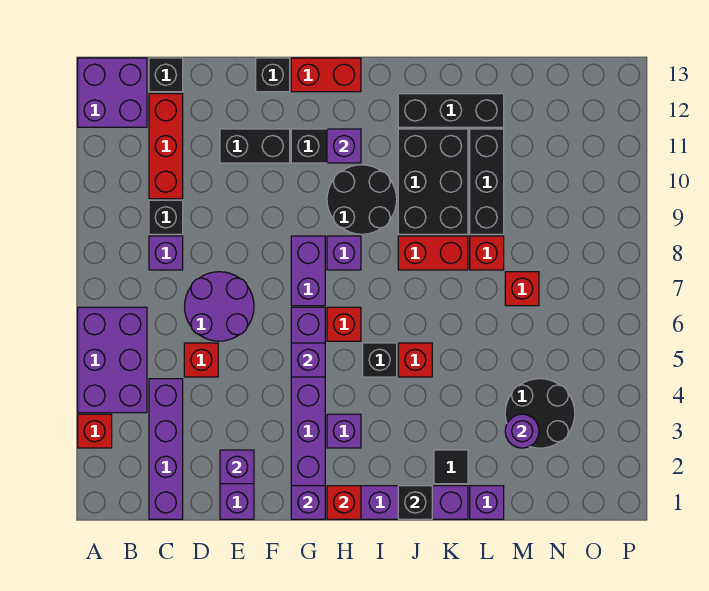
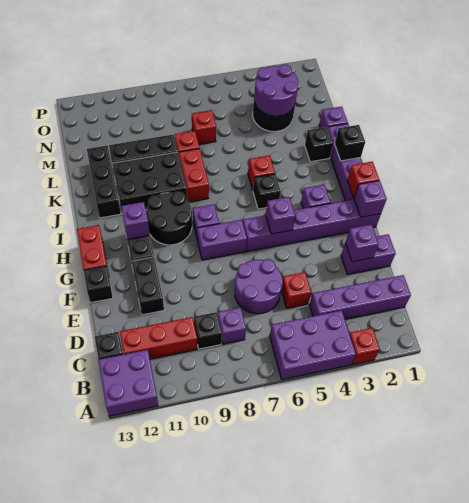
red 1x1 brick [327,307,361,341] -> none
black 1x1 tile [434,450,468,484] -> black 1x1 brick [305,127,333,162]
purple 1x1 round brick [505,414,539,448] -> purple 2x2 round brick [254,65,298,116]

